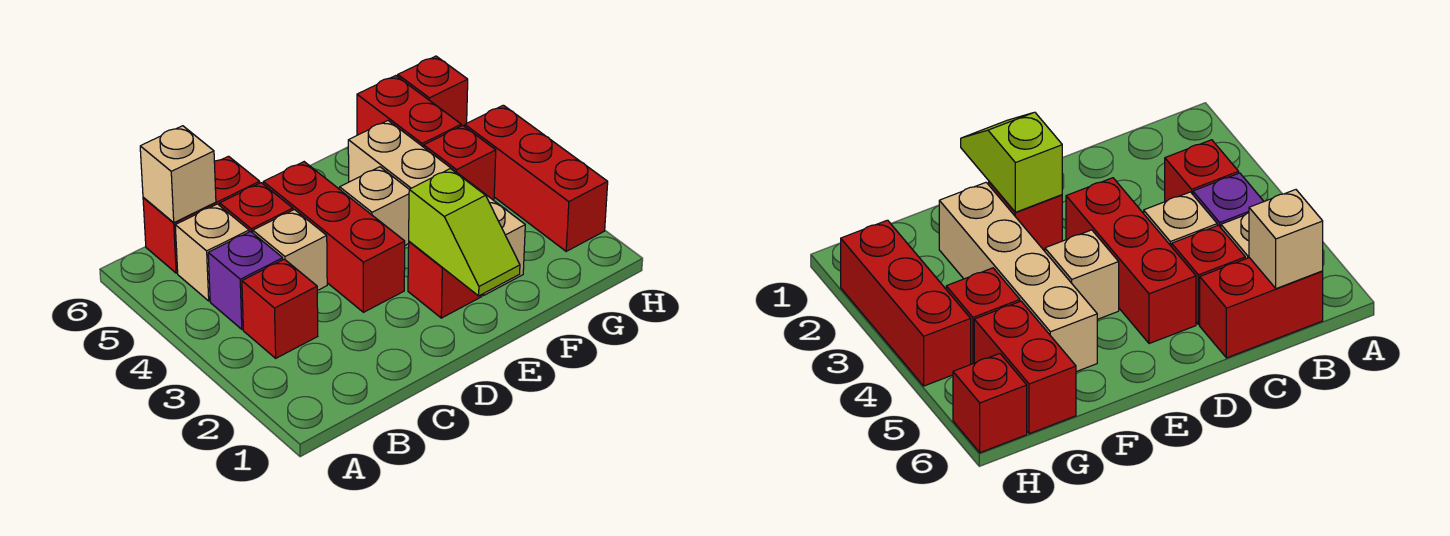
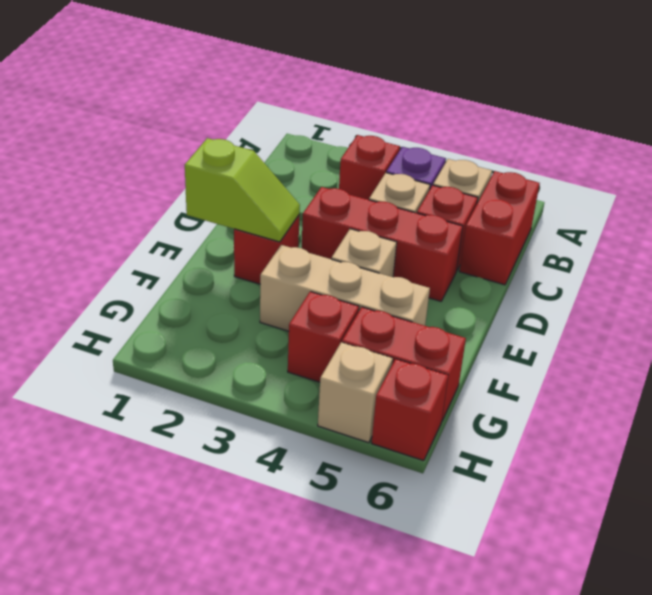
tan 1x1 brick [140,126,216,222] -> tan 1x1 brick moved to [318,342,393,443]
lime 1x2 slope [409,169,520,296] -> lime 1x2 slope turned to [185,138,300,242]
tan 1x4 brick [348,121,525,295] -> tan 1x3 brick [260,245,430,331]
red 1x3 brick [465,105,608,251] -> none

